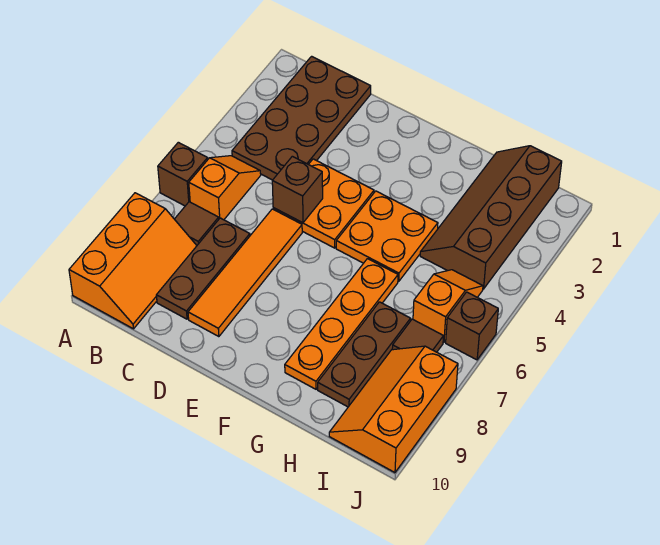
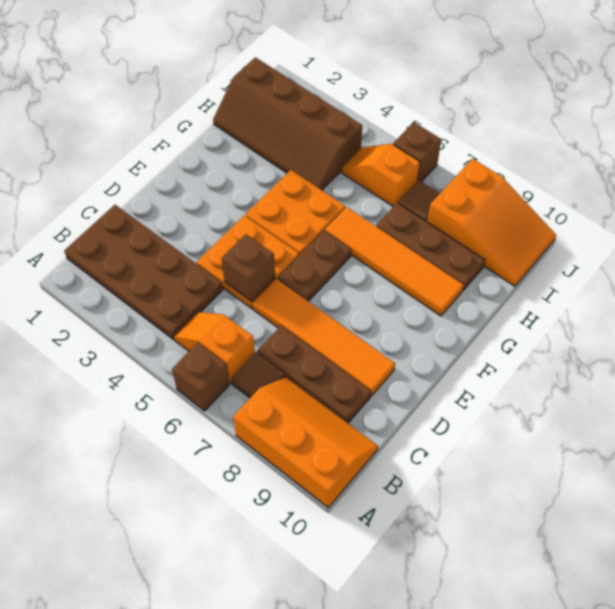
none -> brown 1x2 plate [278,231,351,301]
orange 1x4 plate [285,259,398,389] -> orange 1x4 tile [325,207,464,316]
orange 2x3 slope [329,346,458,473] -> orange 2x3 slope turned to [427,159,556,286]

